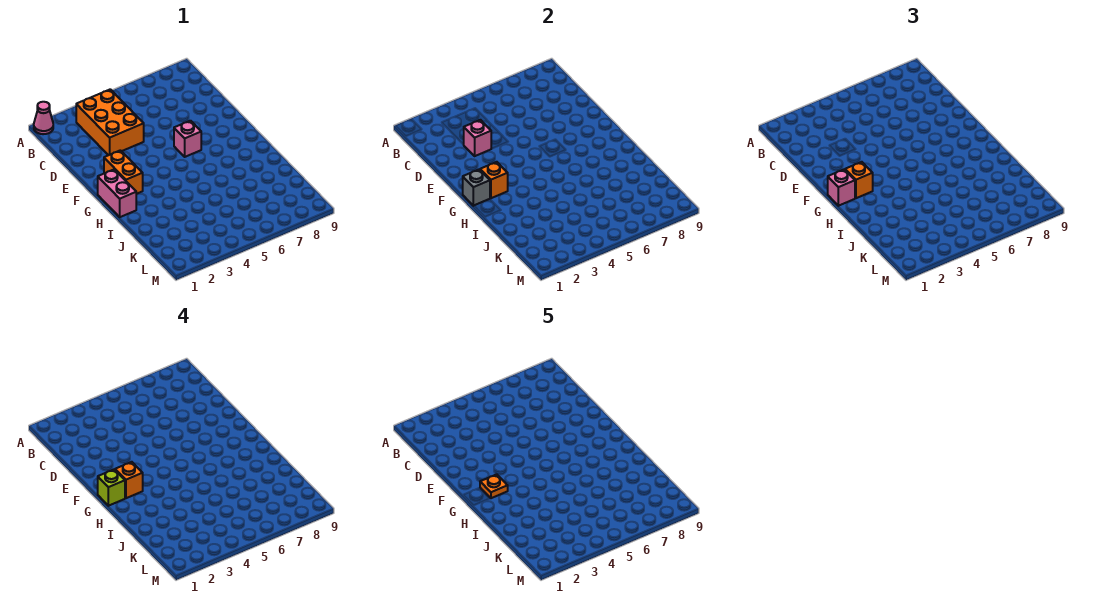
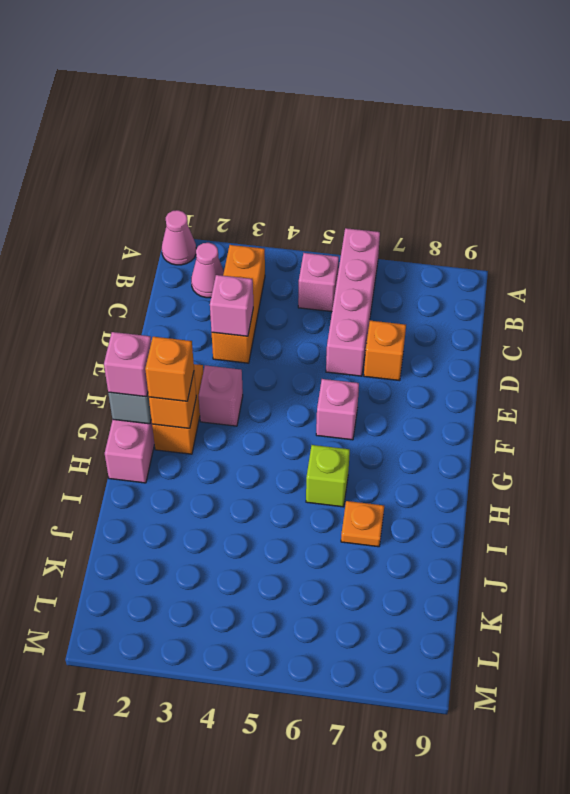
none -> pink 1x4 brick [326,228,380,376]
none -> pink 1x1 cone [191,243,224,298]
orange 2x3 brick [76,89,144,155] -> orange 1x3 brick [212,245,265,363]
none -> pink 1x1 brick [298,253,339,312]
none -> pink 1x1 brick [199,365,243,426]
lime 1x1 brick [98,469,125,506] -> lime 1x1 brick moved to [306,445,350,507]
orange 1x1 brick [115,462,143,498] -> orange 1x1 brick moved to [364,321,406,381]
orange 1x1 plate [480,474,508,498] -> orange 1x1 plate moved to [341,501,384,547]

